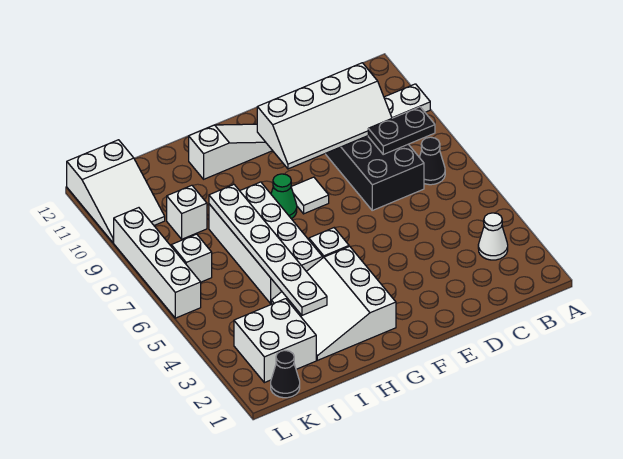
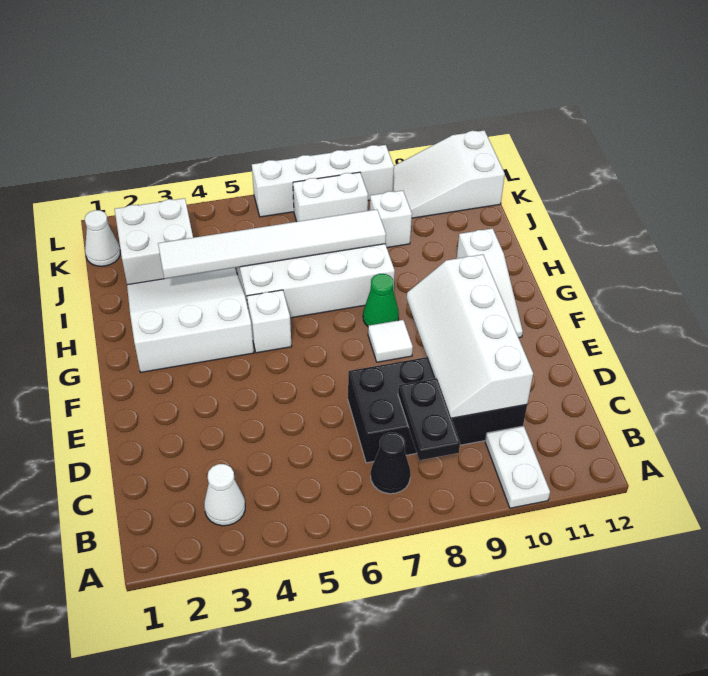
white 1x6 plate [209,184,327,315] -> white 1x6 tile [158,209,386,279]
black 1x1 cone [271,351,300,398] -> white 1x1 cone [85,210,120,266]
white 1x1 brick [171,234,212,282] -> white 1x2 brick [293,172,368,222]

